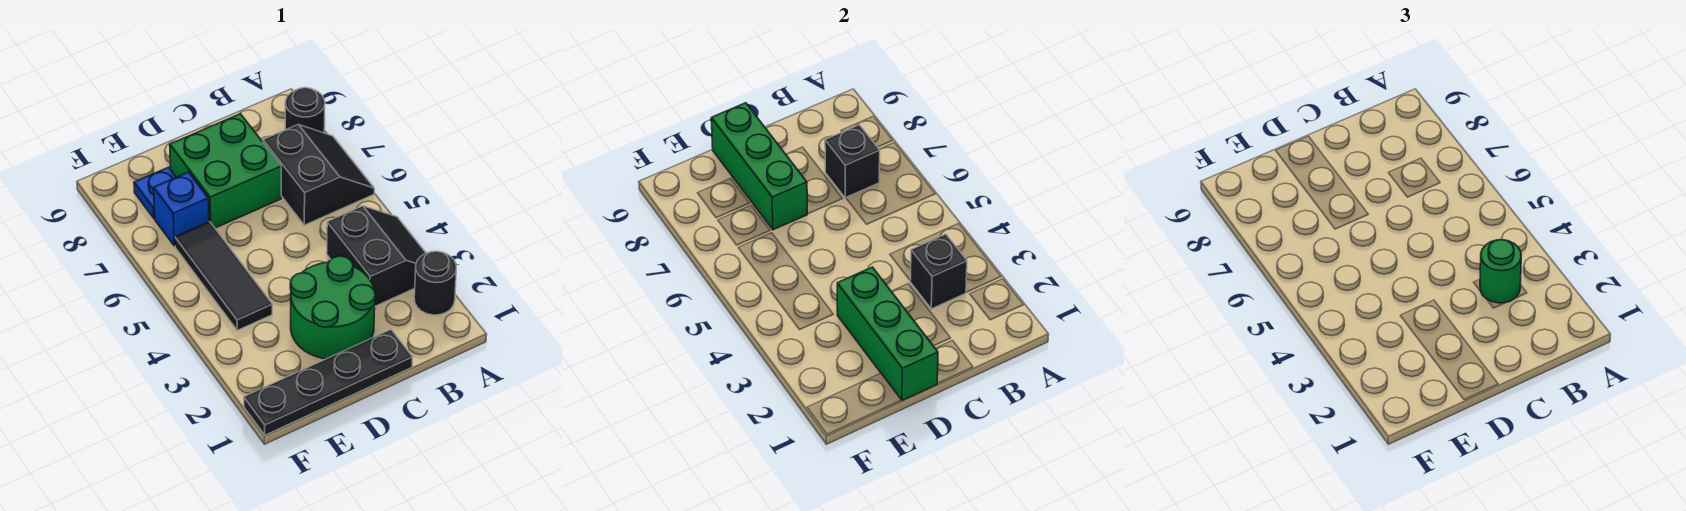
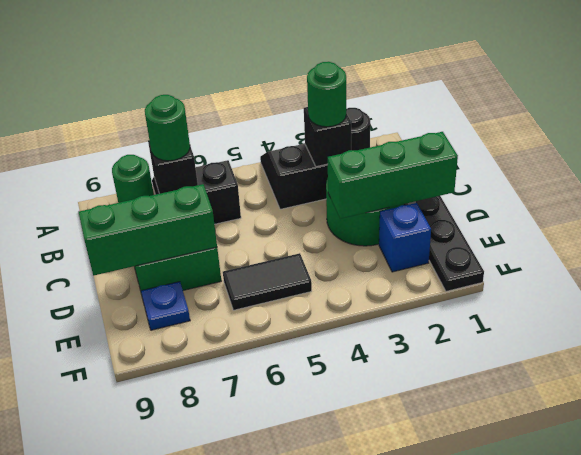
black 1x1 round brick [285,88,325,133] -> green 1x1 round brick [112,155,154,203]
none -> green 1x1 round brick [145,95,190,161]
black 1x3 tile [175,222,272,330] -> black 1x2 tile [223,253,312,310]
blue 1x1 brick [154,172,209,246] -> blue 1x1 brick moved to [379,203,431,272]

